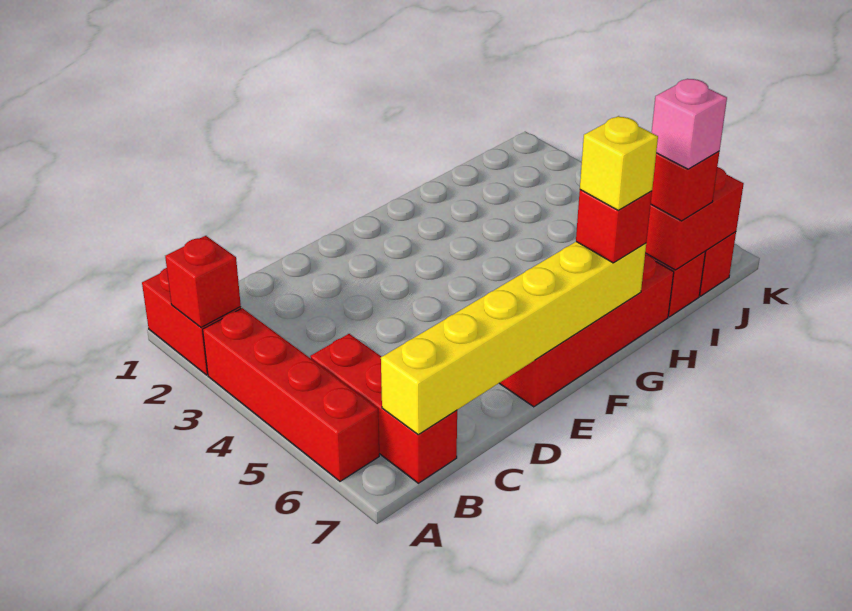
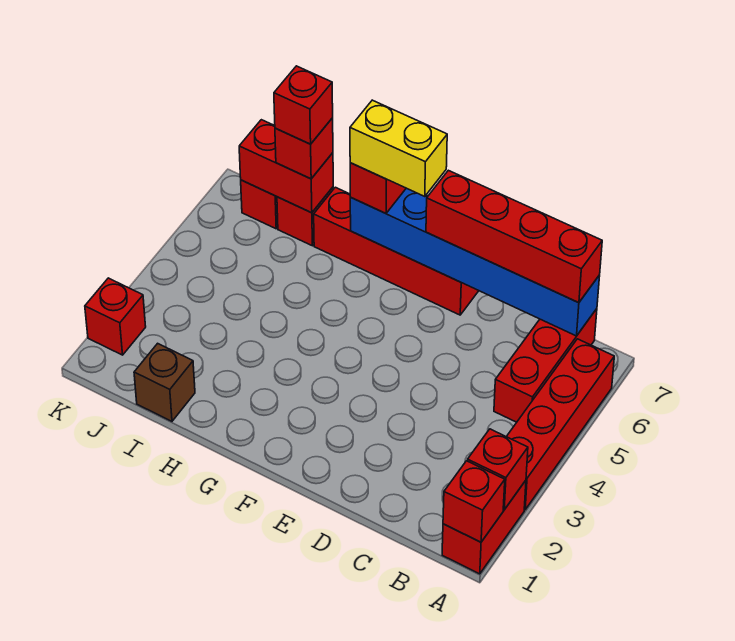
none -> red 1x1 brick [443,461,505,542]
yellow 1x6 brick [381,242,646,434] -> blue 1x6 brick [350,188,600,336]
none -> red 1x4 brick [426,170,602,303]
yellow 1x1 brick [580,116,658,210] -> yellow 1x2 brick [350,100,447,197]
none -> brown 1x1 brick [134,343,195,421]
pink 1x1 brick [652,79,727,169] -> red 1x1 brick [274,66,333,144]
none -> red 1x1 brick [85,278,146,355]

